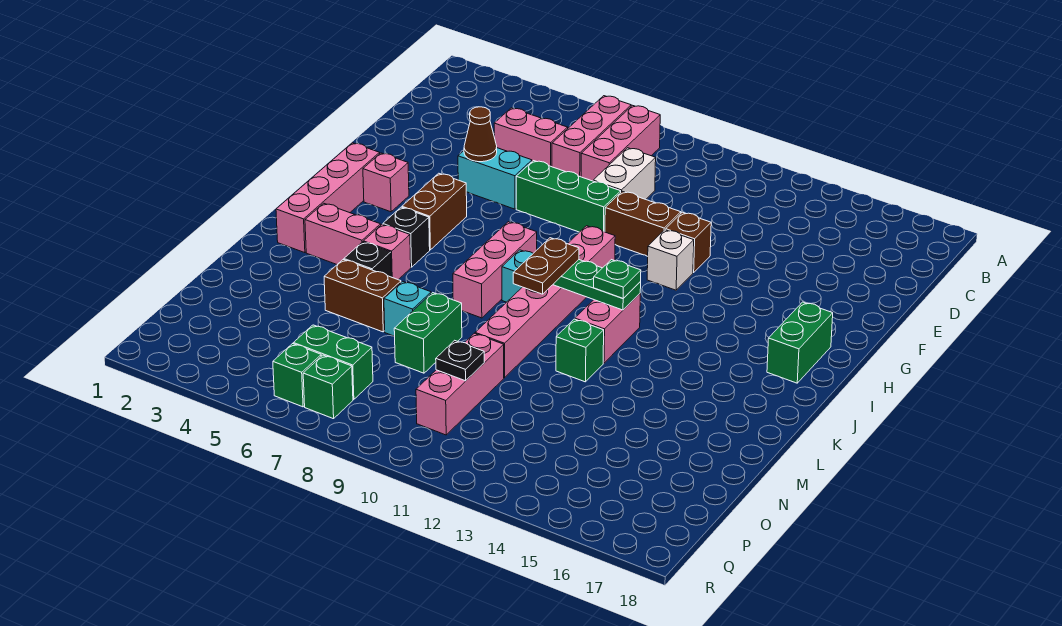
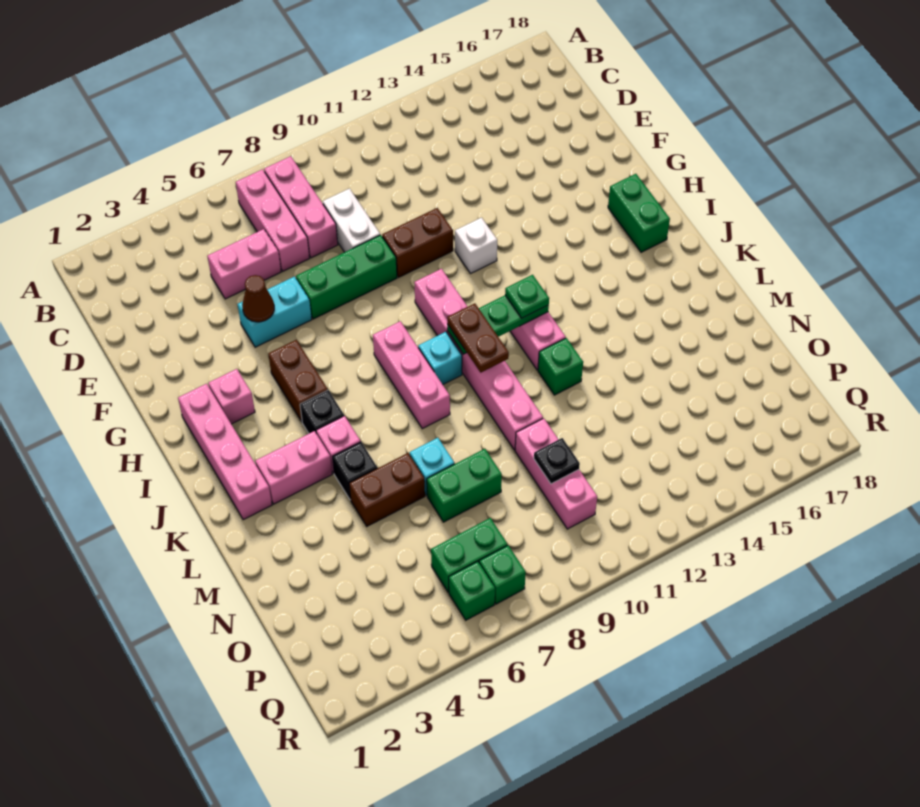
brown 1x1 brick [666,212,711,273] -> none
green 1x2 brick [394,293,462,373] -> green 1x2 brick turned to [427,449,502,522]

